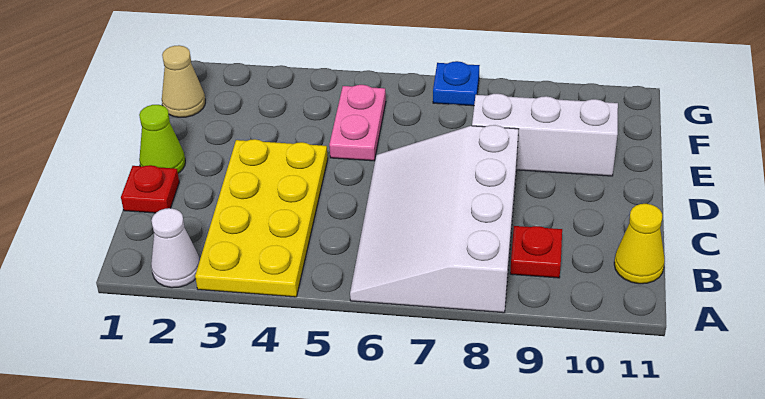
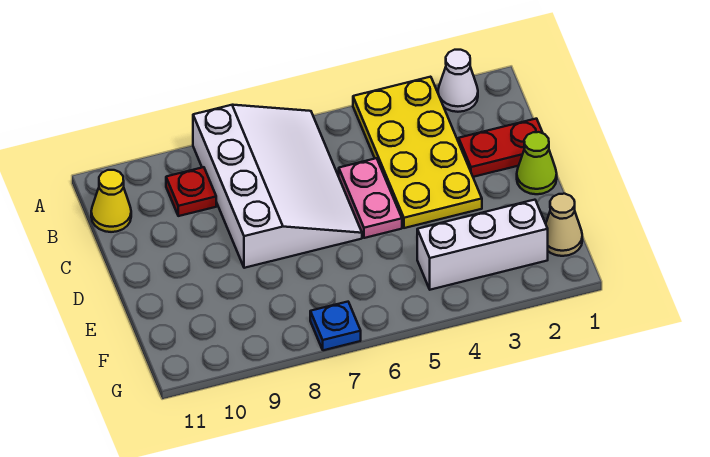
red 1x1 plate [121,165,179,213] -> red 1x2 plate [459,119,543,177]
pink 1x2 plate [329,85,386,161] -> pink 1x2 plate moved to [339,158,402,238]
white 1x3 brick [472,94,618,176] -> white 1x3 brick moved to [417,200,548,290]

